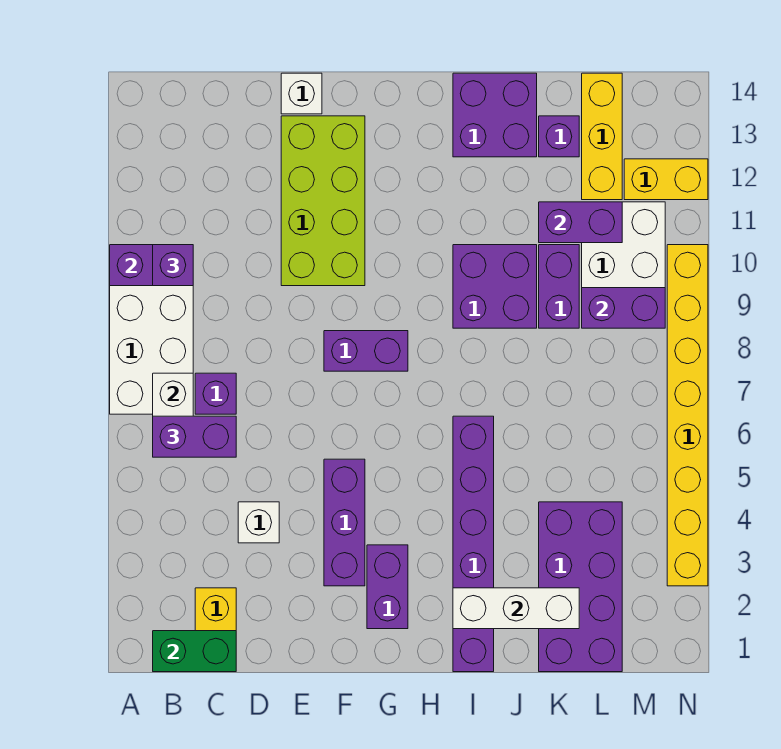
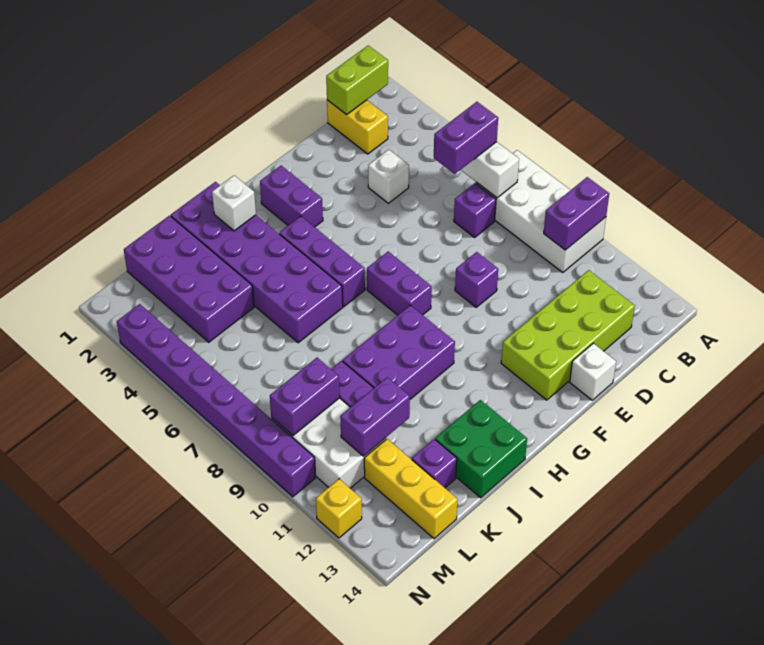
green 1x2 brick [153,631,236,672] -> lime 1x2 brick [326,45,388,115]
purple 1x1 brick [153,245,193,286] -> purple 1x1 brick moved to [455,252,498,307]
lime 2x4 brick [281,116,365,286] -> lime 2x4 brick turned to [501,270,635,400]
purple 1x3 brick [324,459,365,586] -> purple 1x3 brick moved to [279,216,365,307]
purple 1x2 brick [324,331,408,371] -> purple 1x2 brick turned to [367,252,432,315]
purple 1x6 brick [453,416,494,672] -> purple 2x6 brick [171,182,343,343]
white 1x3 brick [453,588,579,629] -> white 1x1 brick [212,175,256,231]
purple 2x2 brick [453,245,537,328] -> purple 2x3 brick [343,305,455,399]
purple 2x2 brick [453,73,537,157] -> green 2x2 brick [435,400,527,498]
yellow 1x2 brick [624,159,708,200] -> yellow 1x1 brick [316,479,362,538]
yellow 1x8 brick [667,245,708,586] -> purple 1x8 brick [117,304,316,497]

